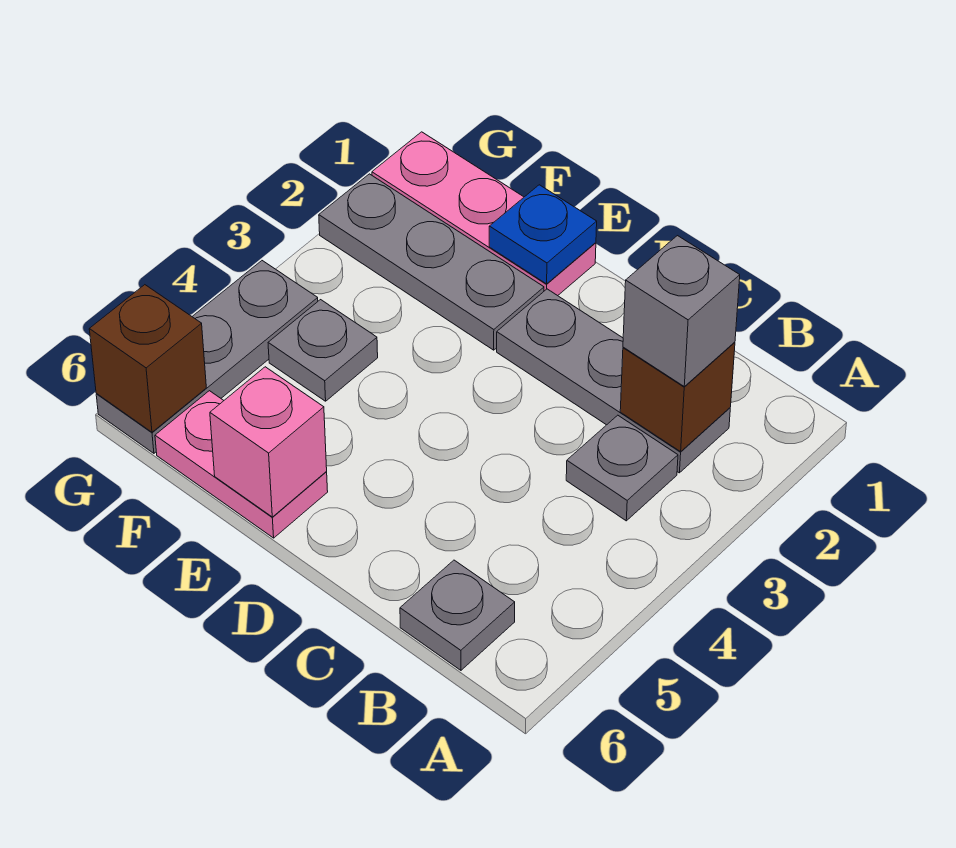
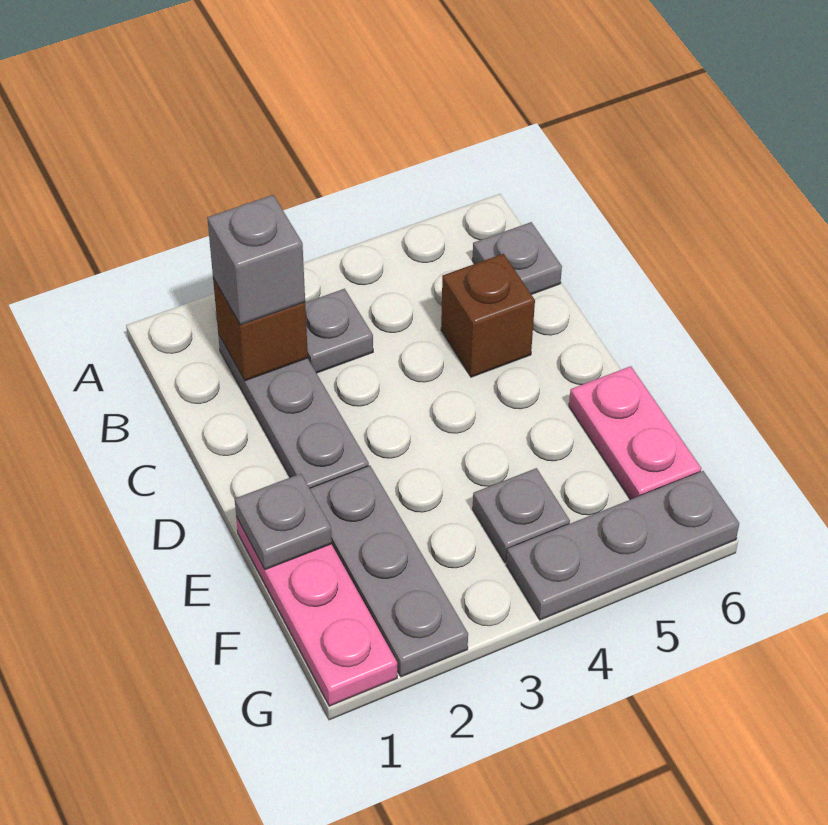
blue 1x1 plate [489,185,597,284] -> grey 1x1 plate [235,474,332,570]
pink 1x1 brick [210,367,327,517] -> none
brown 1x1 brick [89,285,206,432] -> brown 1x1 brick moved to [441,254,535,377]

